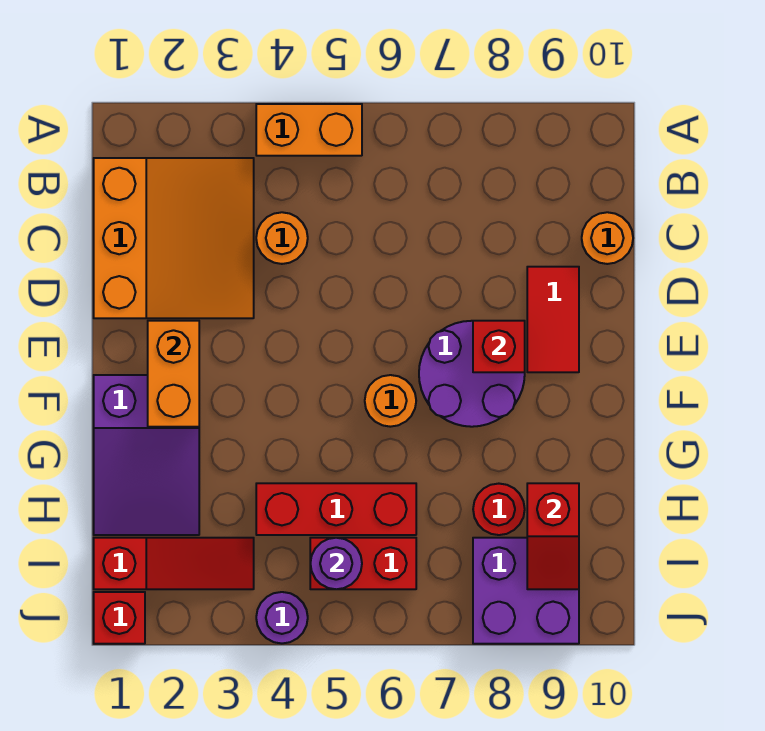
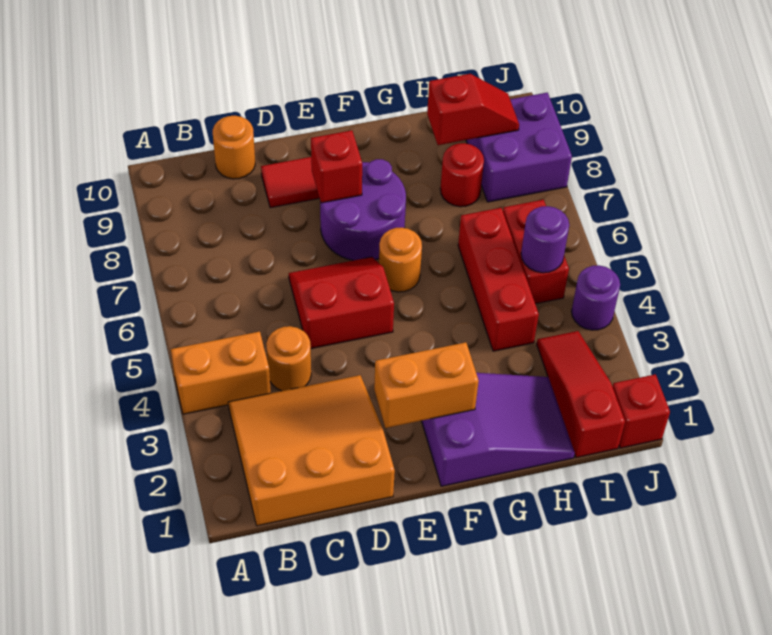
orange 1x2 brick [256,104,362,156] -> orange 1x2 brick turned to [171,332,271,414]
none -> red 2x2 slope [289,257,394,348]

